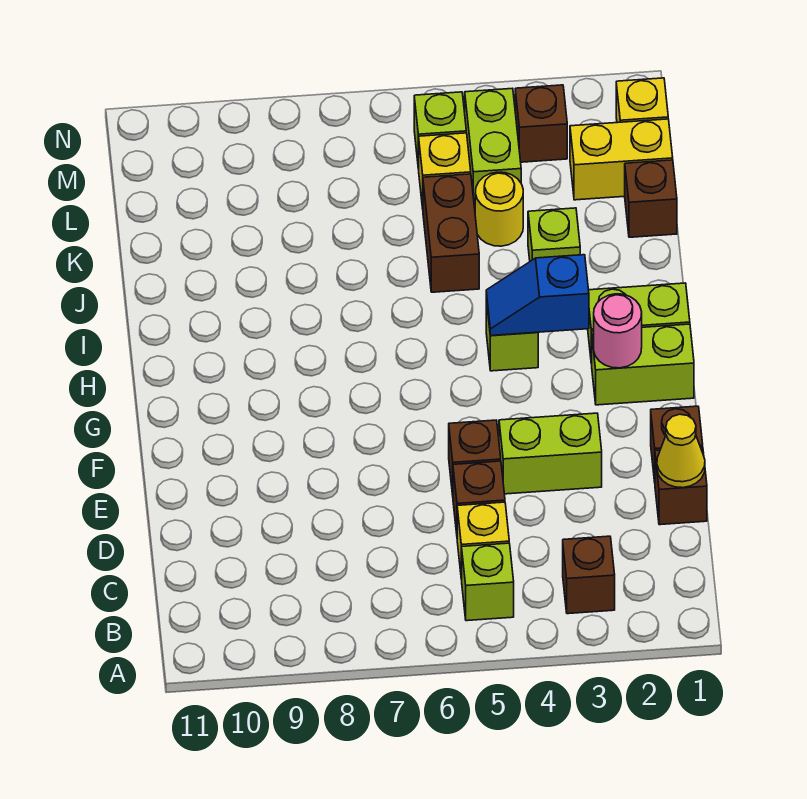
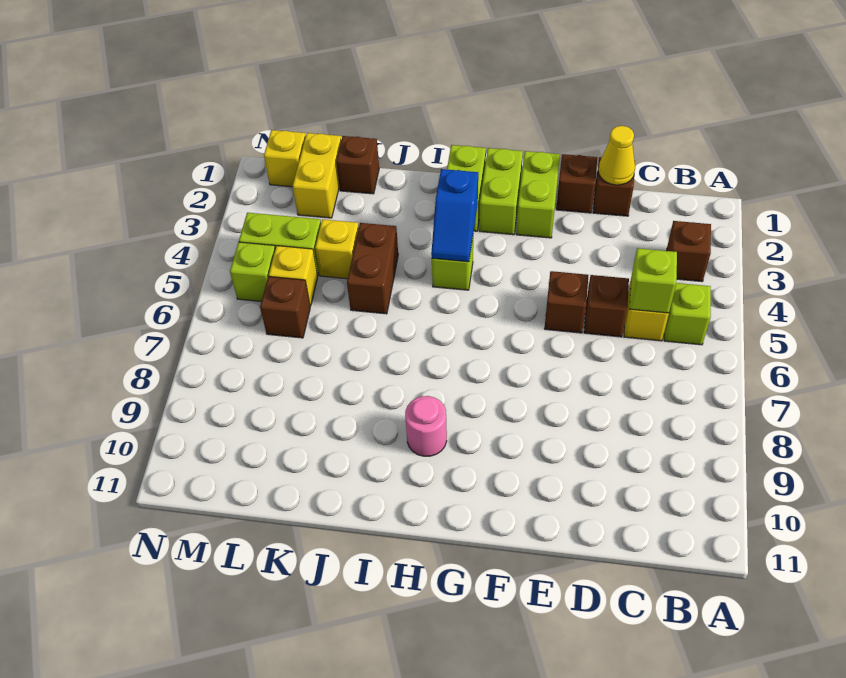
lime 1x2 brick [499,413,602,494] -> lime 1x2 brick moved to [516,151,560,238]
pink 1x1 round brick [594,294,642,368] -> pink 1x1 round brick moved to [405,396,447,456]
lime 1x1 brick [528,208,580,261] -> lime 1x1 brick moved to [629,248,677,313]
brown 1x2 brick [423,174,479,292] -> brown 1x2 brick turned to [347,223,398,314]
yellow 1x1 round brick [475,172,523,246] -> yellow 1x1 brick [315,219,359,279]
brown 1x1 brick [515,85,567,162] -> brown 1x1 brick moved to [260,277,310,338]

